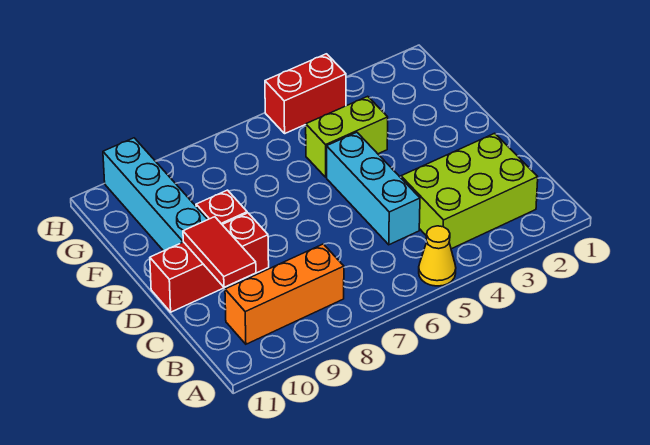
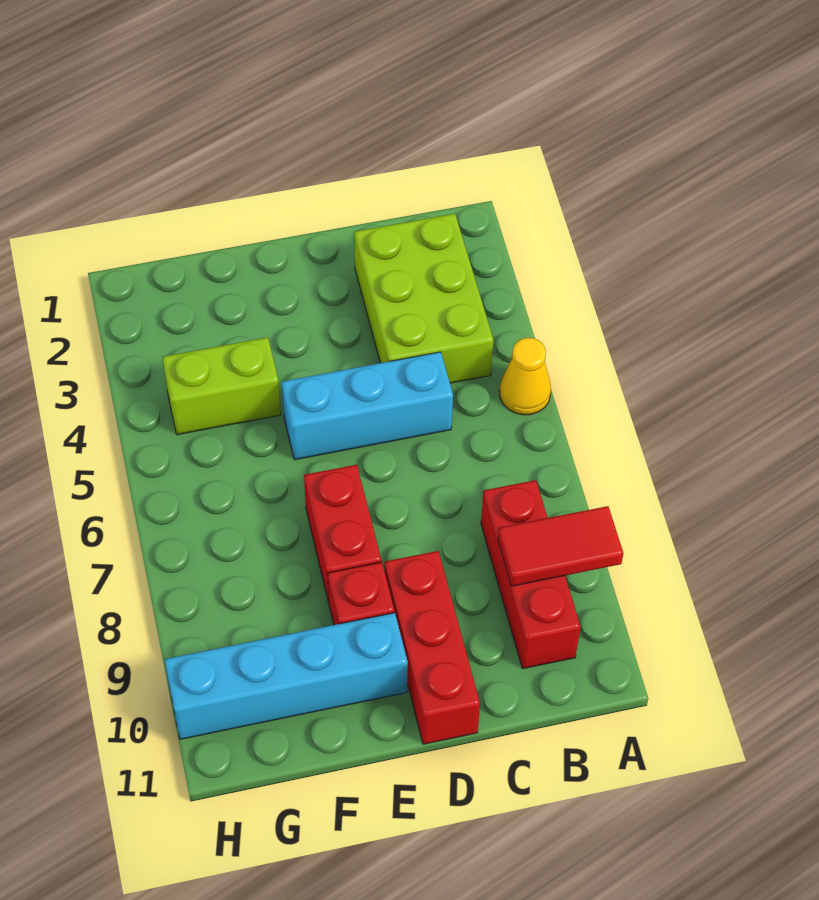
orange 1x3 brick [225,244,344,344] -> red 1x3 brick [481,480,581,669]
red 1x2 tile [183,217,256,287] -> red 1x2 tile moved to [498,506,623,586]
lime 1x2 brick [306,96,388,177] -> lime 1x2 brick turned to [162,337,281,435]
red 1x2 brick [265,54,346,133] -> red 1x2 brick moved to [304,465,381,602]

